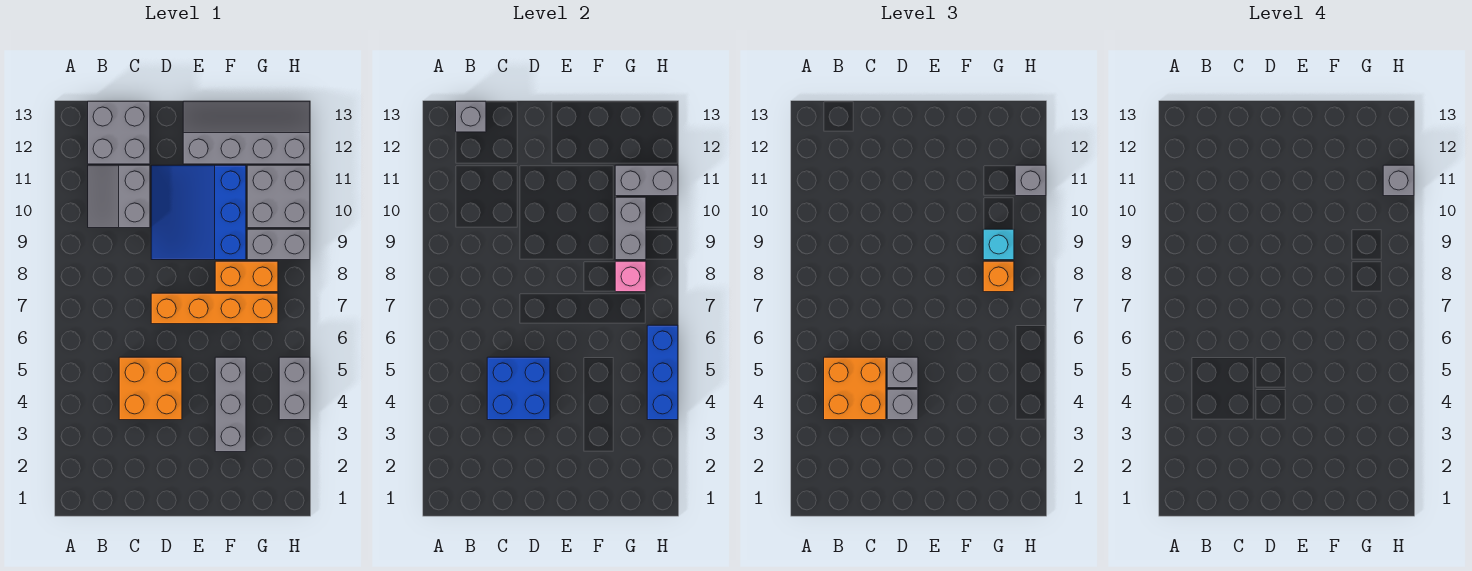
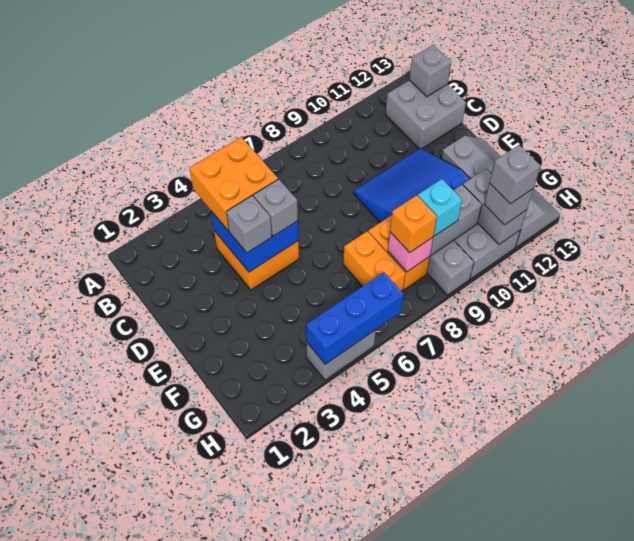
grey 2x2 slope [88,165,150,228] -> none
orange 1x4 brick [151,293,278,324] -> orange 1x2 brick [343,231,406,291]
grey 1x3 brick [215,357,246,452] -> none

